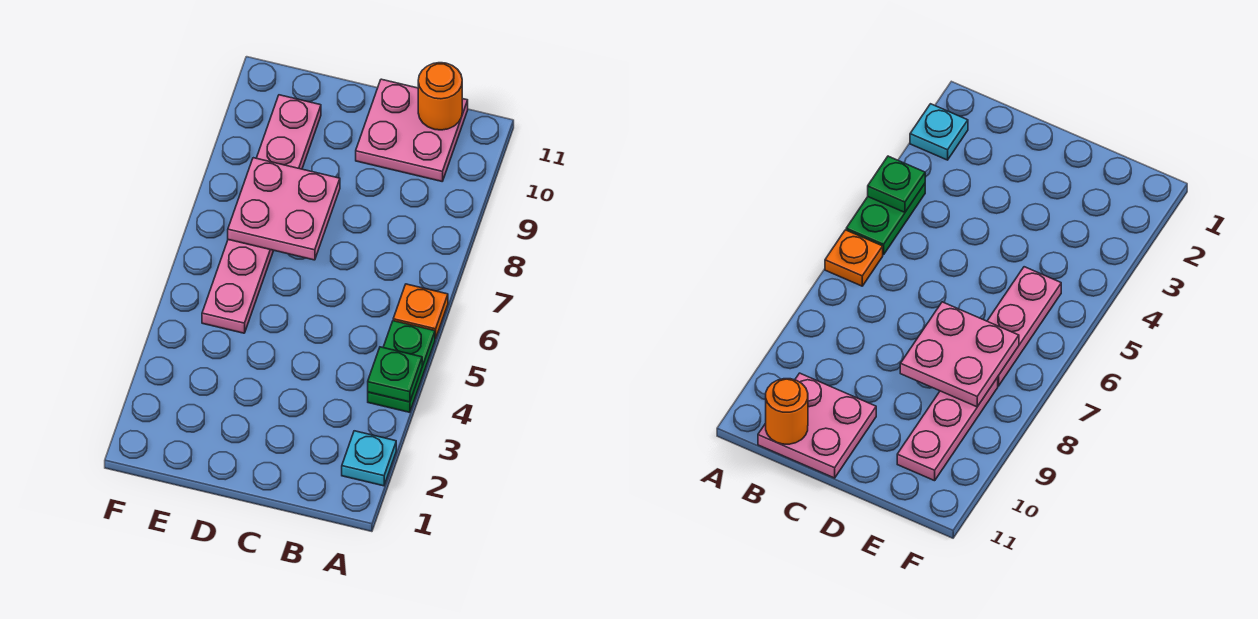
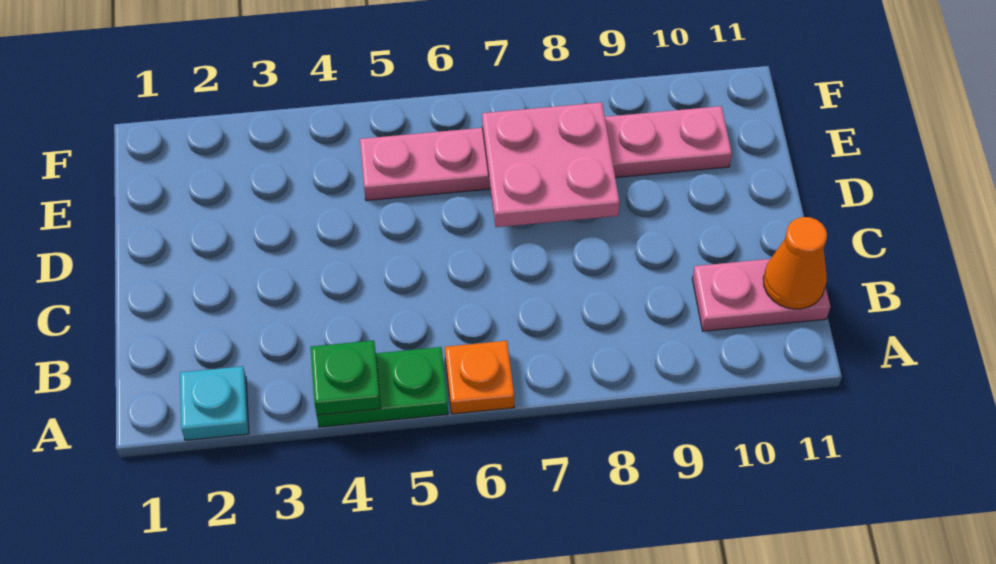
pink 2x2 plate [356,79,468,181] -> pink 1x2 plate [692,259,830,331]
orange 1x1 round brick [418,63,462,130] -> orange 1x1 cone [763,217,827,309]

